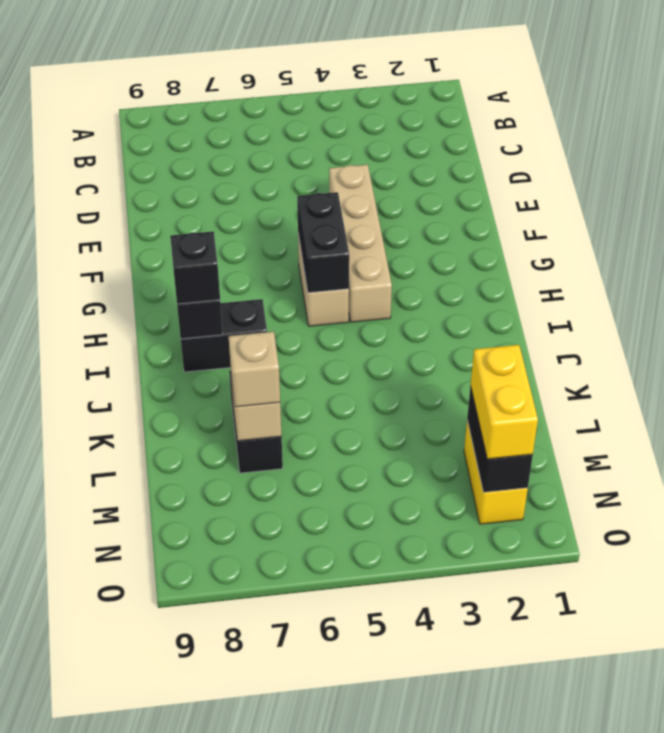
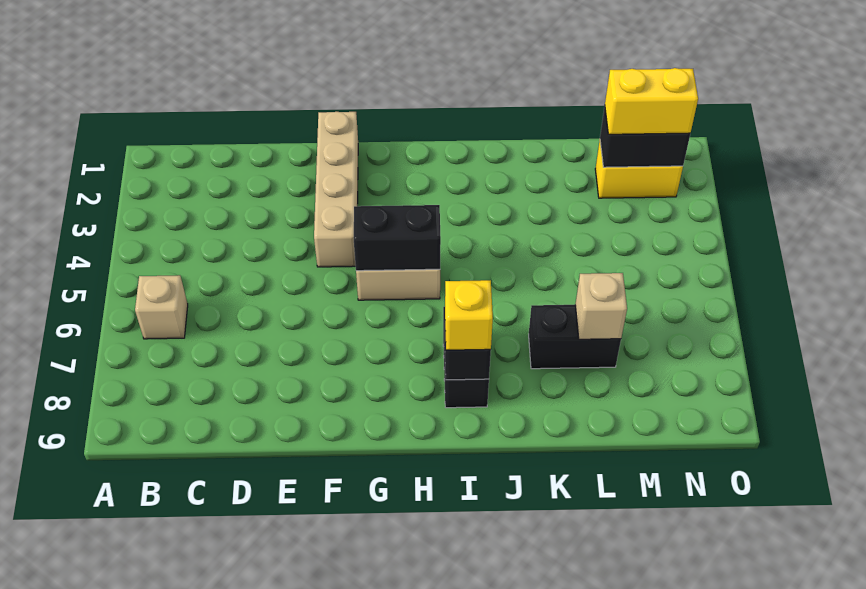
tan 1x4 brick [329,165,392,322] -> tan 1x4 brick turned to [314,112,358,267]
black 1x1 brick [170,232,220,304] -> yellow 1x1 brick [445,280,493,350]
tan 1x1 brick [229,332,280,407] -> tan 1x1 brick moved to [135,275,188,339]

